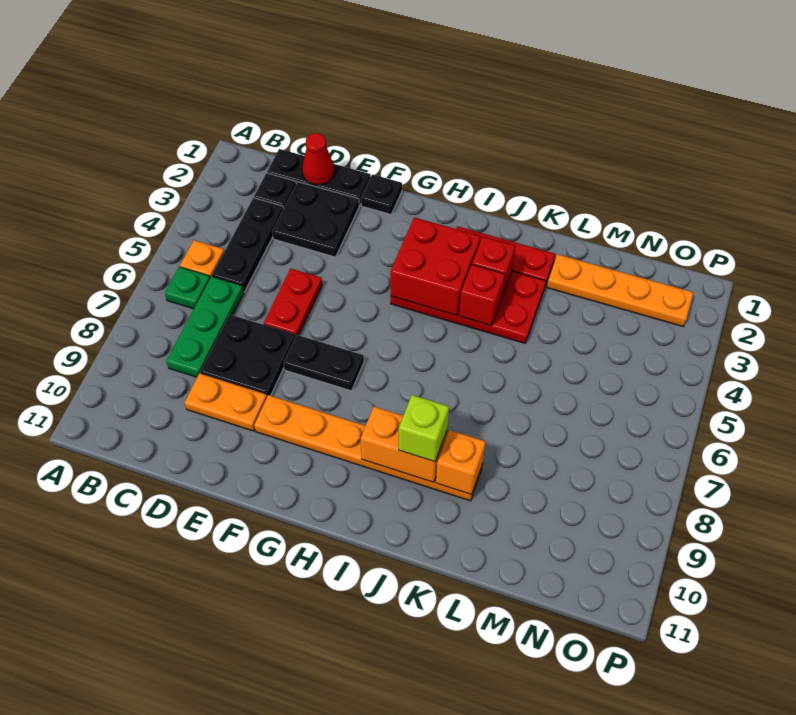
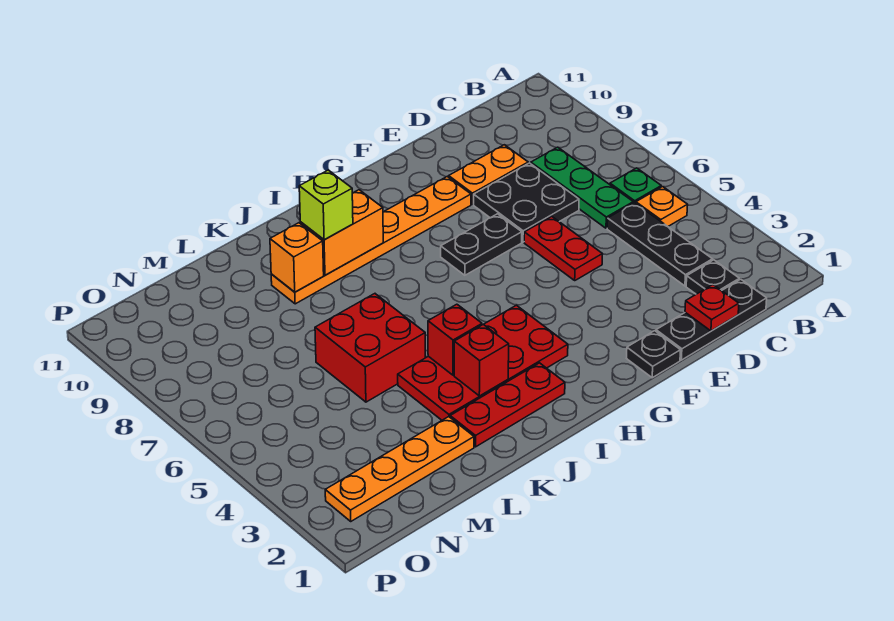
red 1x1 cone [302,133,335,185] -> red 1x1 plate [685,285,739,331]
black 2x2 plate [272,182,359,257] -> none
red 2x2 brick [390,217,481,315] -> red 2x2 brick moved to [315,294,425,402]

